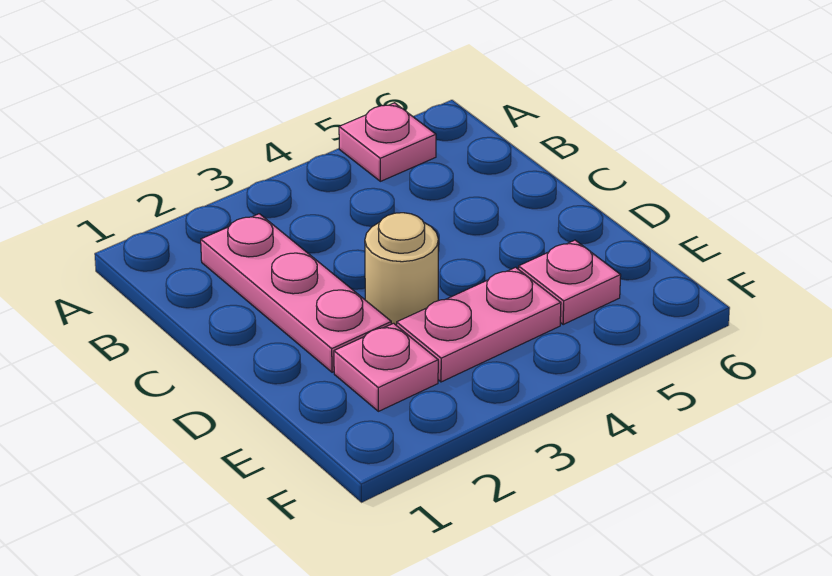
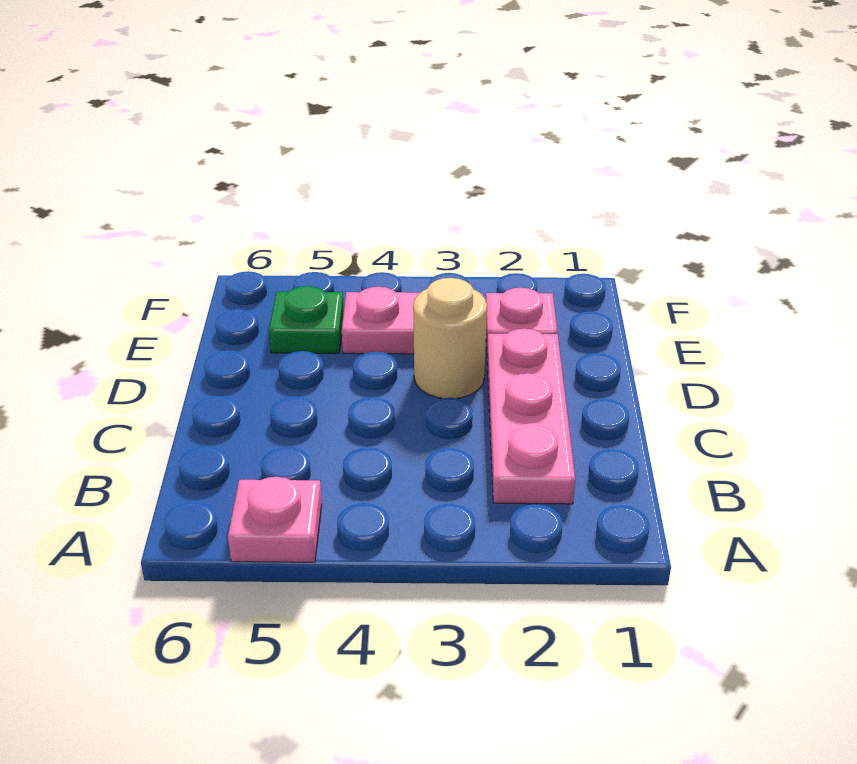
pink 1x1 plate [518,240,621,325] -> green 1x1 plate [269,286,344,353]

